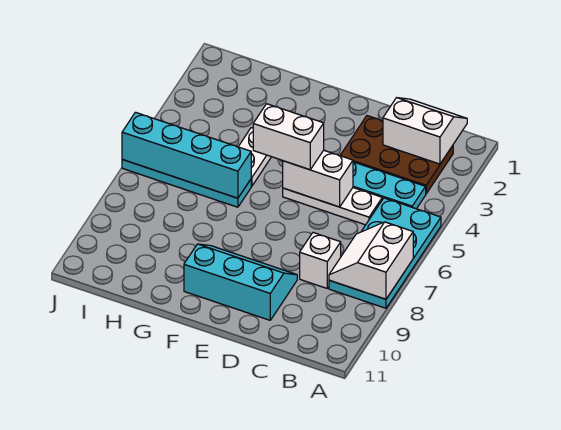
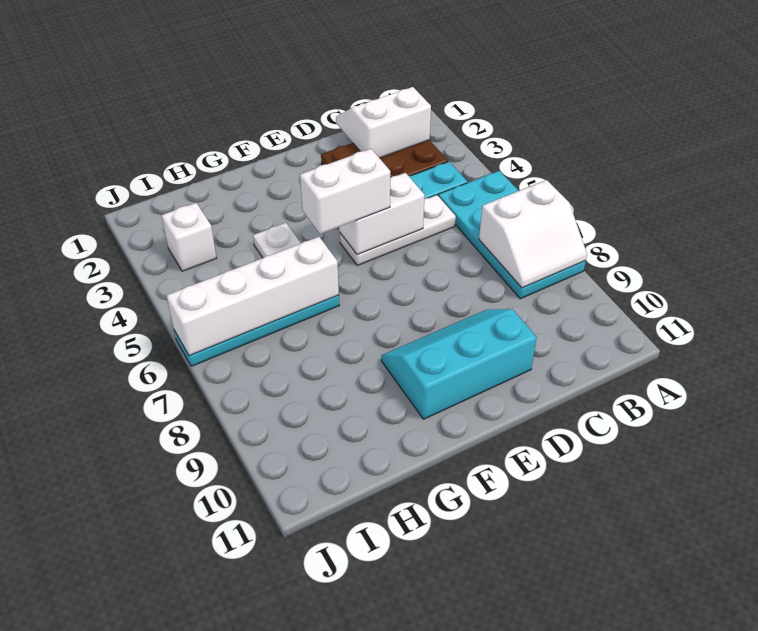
white 2x2 slope [329,222,413,299] -> white 2x2 slope turned to [479,180,587,288]
white 1x1 brick [300,233,341,288] -> white 1x1 brick moved to [161,203,216,271]
cyan 1x4 brick [122,112,251,198] -> white 1x4 brick [166,237,339,356]

